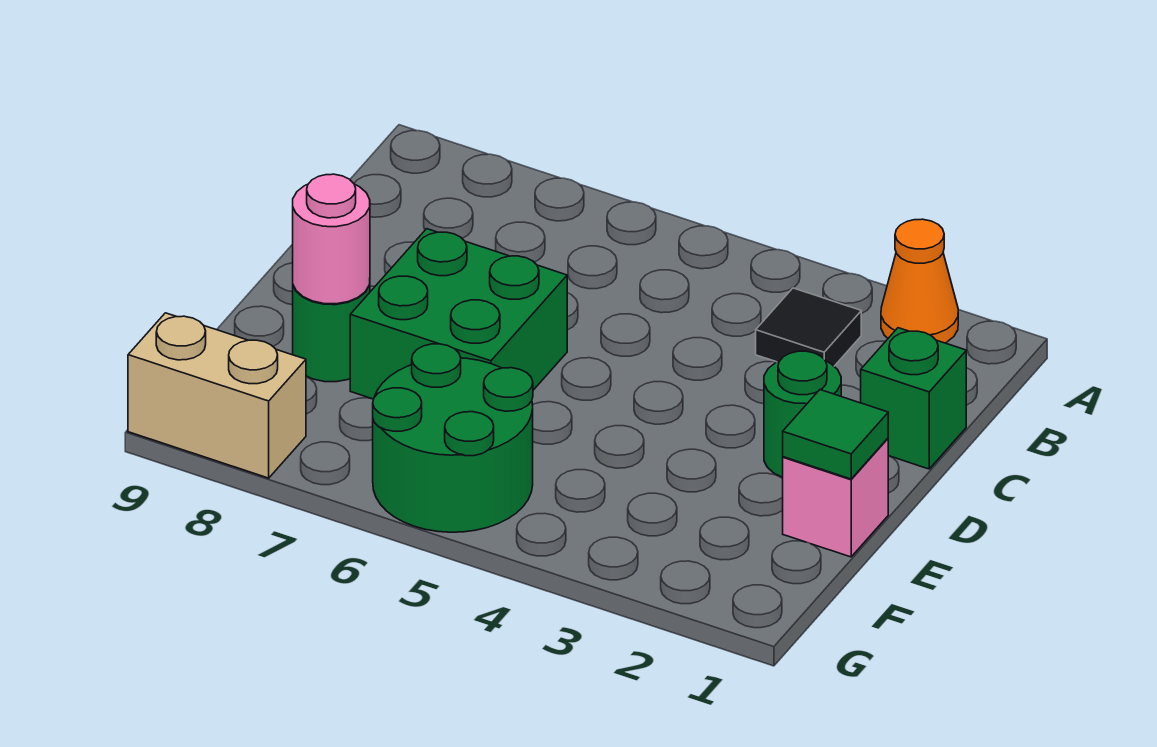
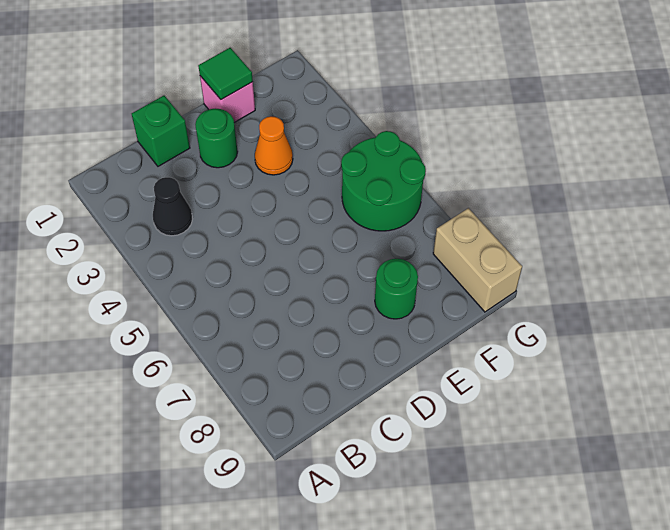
orange 1x1 cone [881,219,958,343] -> orange 1x1 cone moved to [255,116,293,175]
black 1x1 tile [756,288,861,366] -> black 1x1 cone [153,177,192,236]
green 2x2 brick [350,229,567,399] -> none
pink 1x1 round brick [293,174,370,304] -> none

